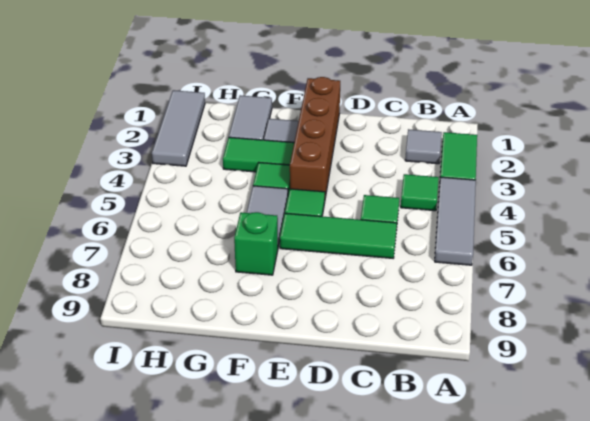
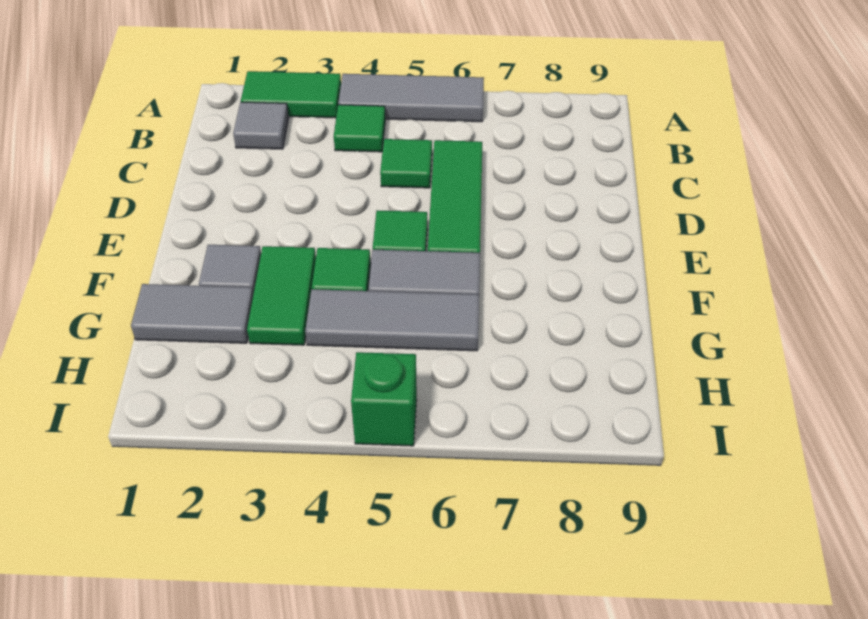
brown 1x4 brick [290,77,340,198] -> none
green 1x1 brick [234,212,278,275] -> green 1x1 brick moved to [351,352,417,446]
grey 1x3 tile [152,90,205,166] -> grey 1x3 tile moved to [305,289,479,351]

